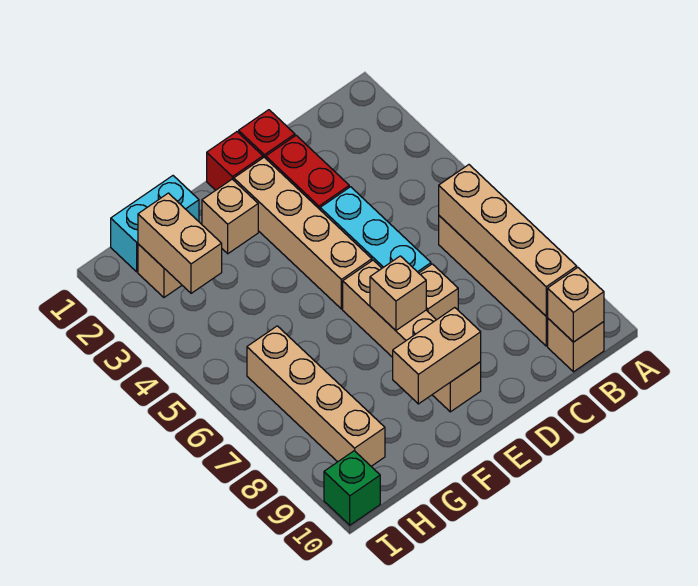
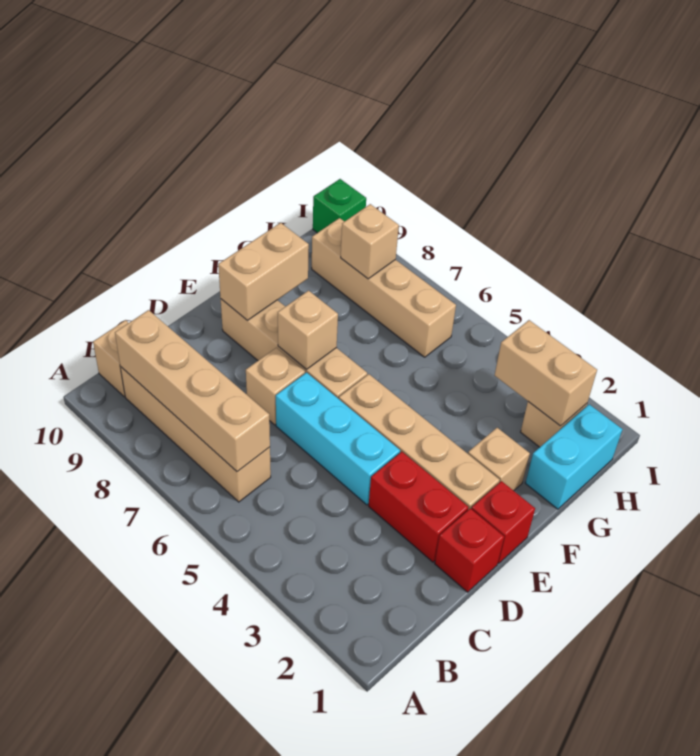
tan 1x1 brick [548,268,604,342] -> tan 1x1 brick moved to [341,204,399,279]

